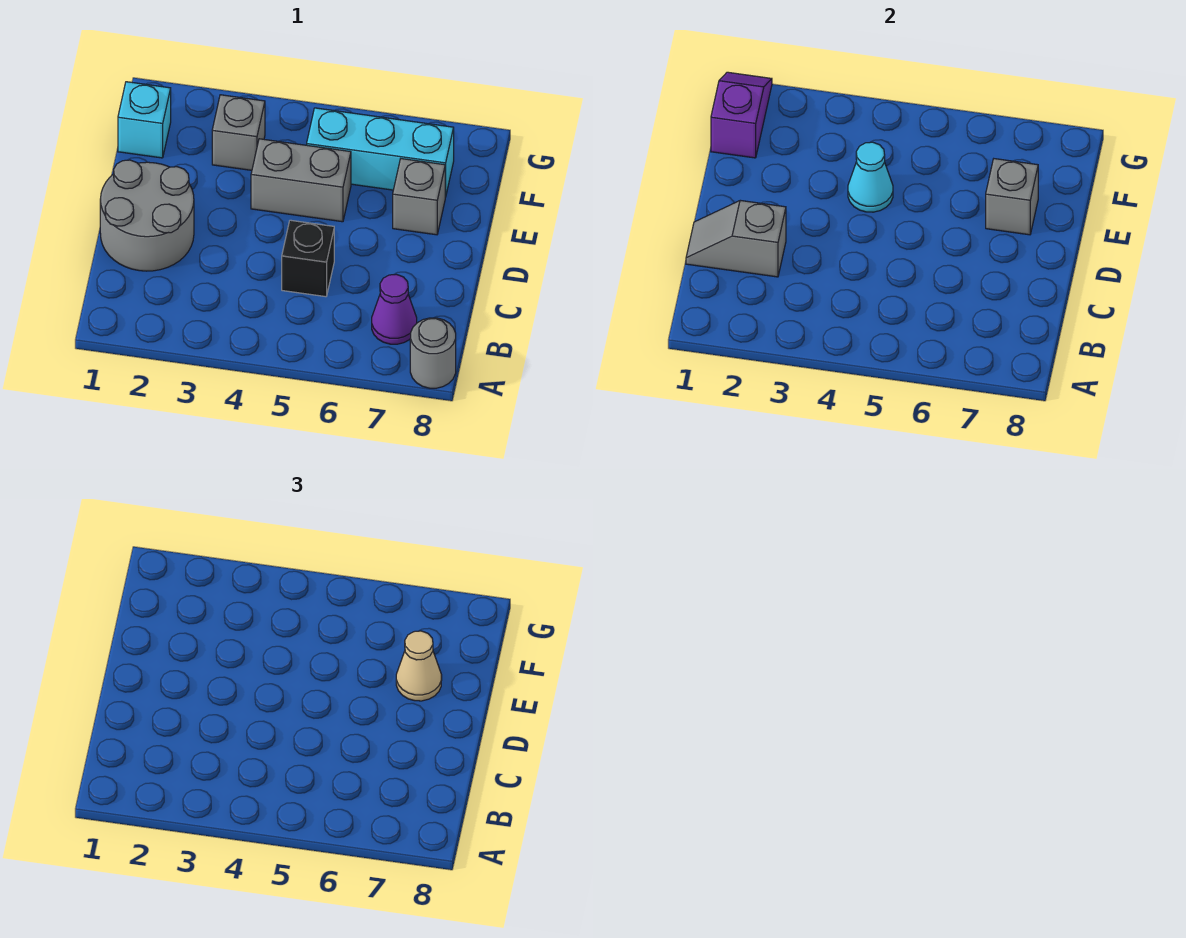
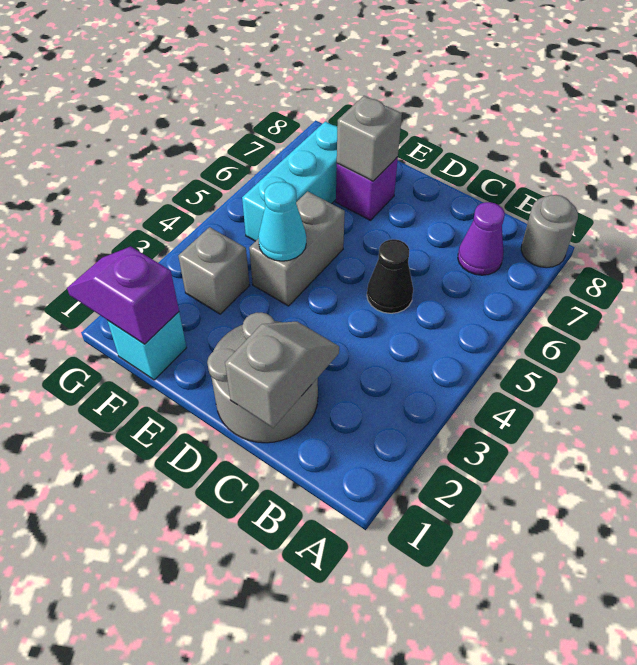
grey 1x2 slope [686,200,786,277] -> grey 1x2 slope turned to [225,322,339,428]
black 1x1 brick [282,220,334,297] -> black 1x1 cone [367,239,413,313]
grey 1x1 brick [393,159,445,235] -> purple 1x1 brick [336,157,398,220]
tan 1x1 cone [396,631,442,701] -> none

